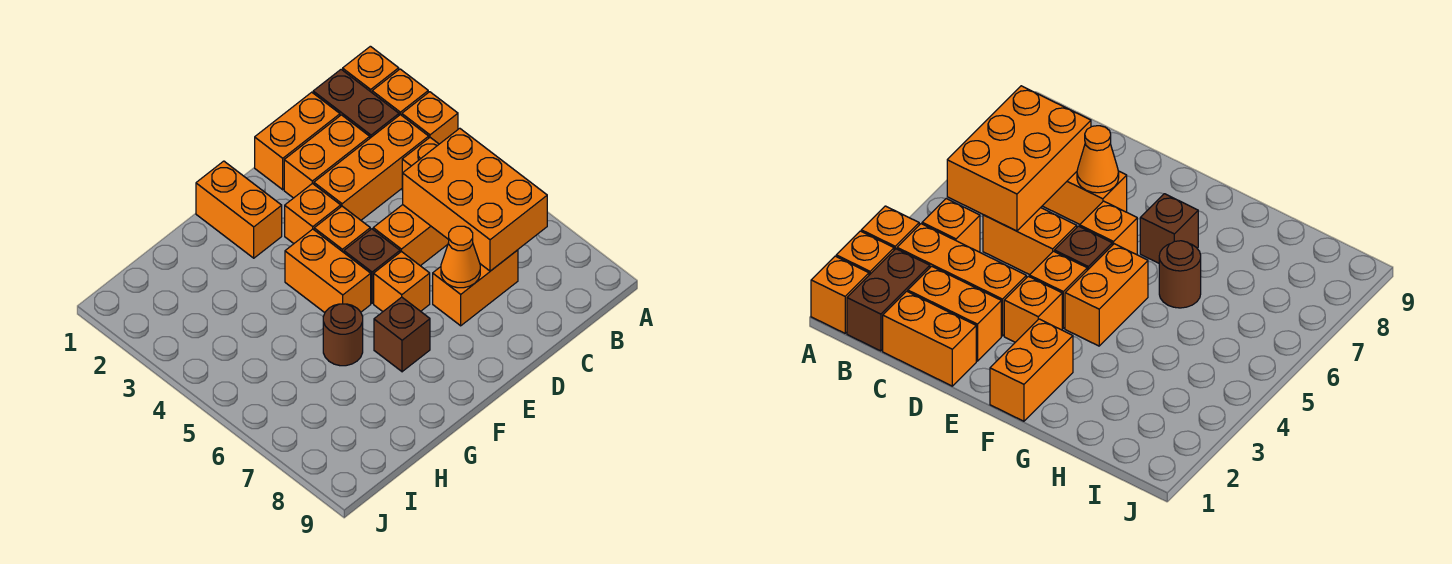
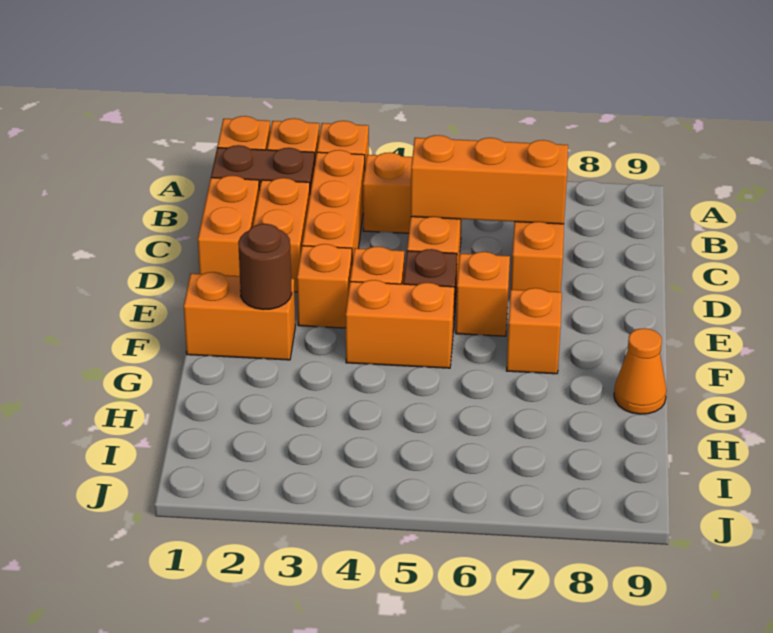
orange 2x3 brick [403,128,547,271] -> orange 1x3 brick [411,135,568,224]
orange 1x1 cone [441,226,480,288] -> orange 1x1 cone moved to [614,328,667,414]
brown 1x1 brick [374,297,430,372] -> orange 1x1 brick [507,288,562,374]
brown 1x1 round brick [323,304,363,366] -> brown 1x1 round brick moved to [238,224,292,310]

